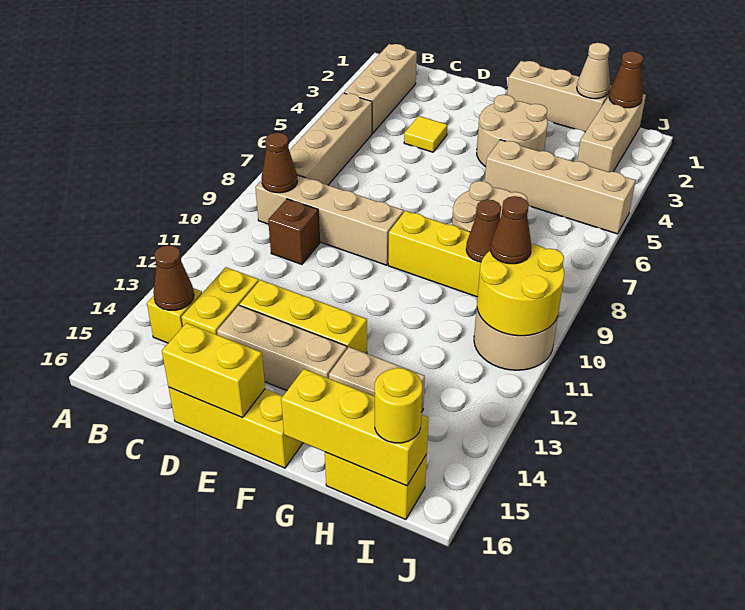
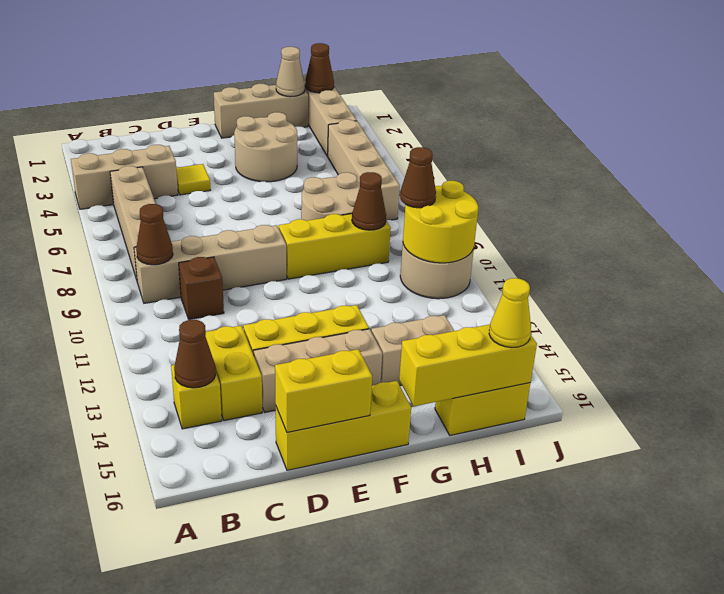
tan 1x3 brick [344,44,417,134] -> tan 1x3 brick turned to [71,145,178,209]
tan 1x4 brick [485,140,636,234] -> tan 1x4 brick turned to [328,119,400,220]
yellow 1x1 round brick [375,368,422,443] -> yellow 1x1 cone [489,278,531,348]

